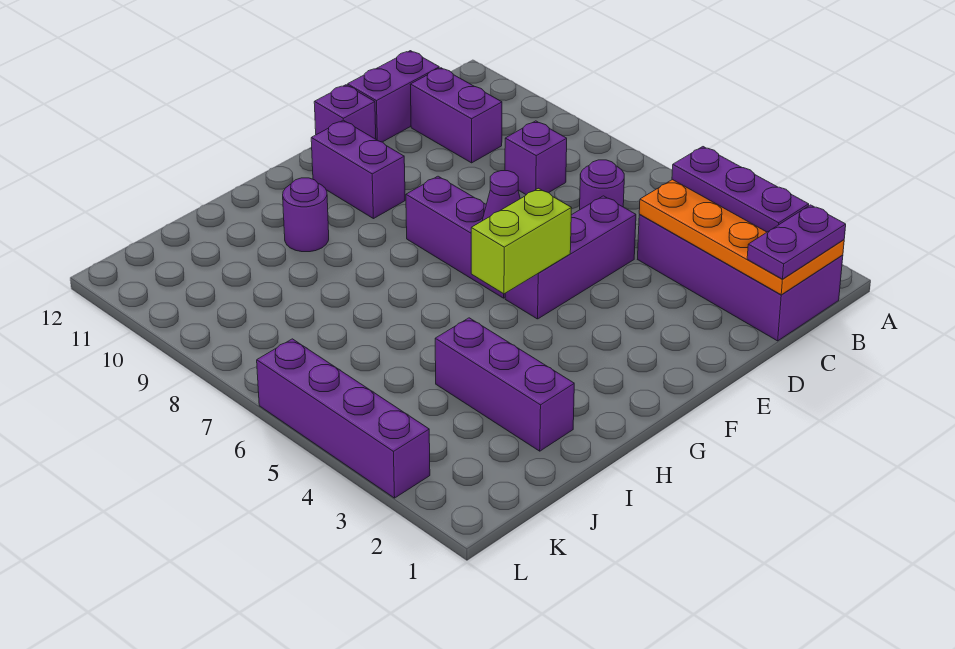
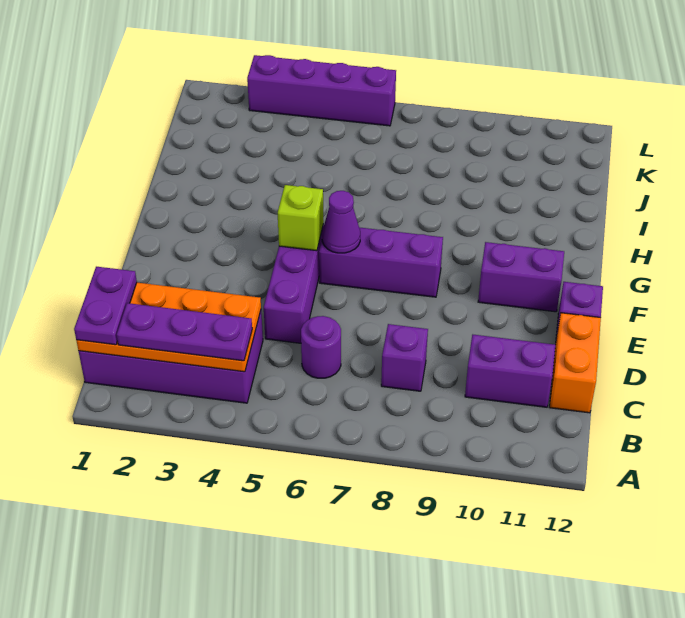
purple 1x2 brick [347,51,439,142] -> orange 1x2 brick [550,313,601,413]
lime 1x2 brick [471,188,571,294] -> lime 1x1 brick [278,185,324,251]
purple 1x1 round brick [283,178,329,252] -> none
purple 1x3 brick [435,318,574,451] -> none

